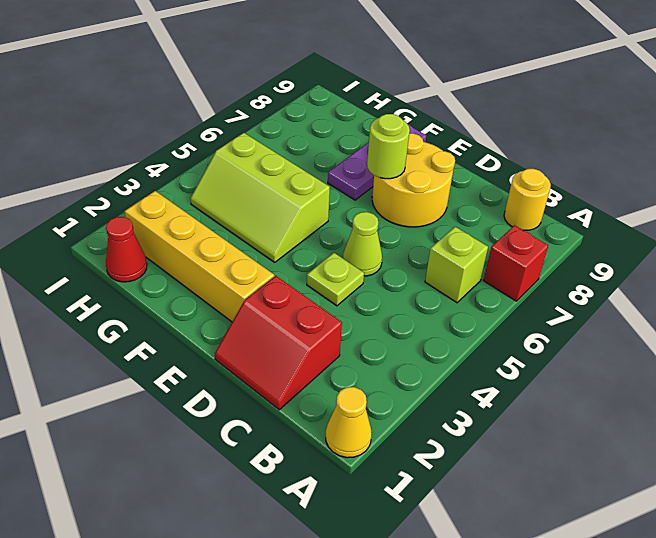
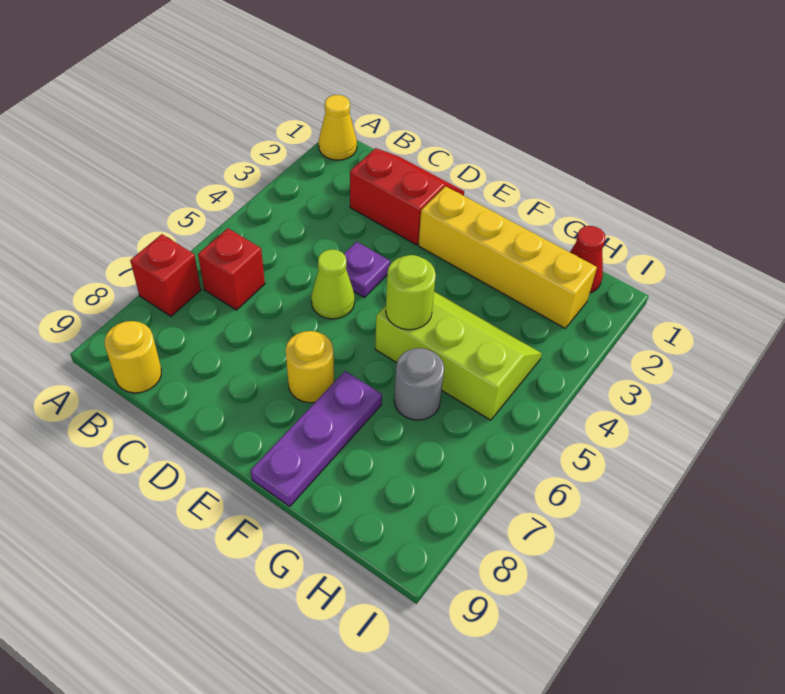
lime 1x1 brick [425,227,488,303] -> red 1x1 brick [198,228,265,310]
lime 1x1 plate [307,253,364,306] -> purple 1x1 plate [344,242,390,298]
yellow 2x2 round brick [372,133,455,227] -> yellow 1x1 round brick [286,331,334,403]
lime 1x1 round brick [367,114,410,179] -> lime 1x1 round brick moved to [386,255,436,330]
none -> grey 1x1 round brick [394,348,444,420]

